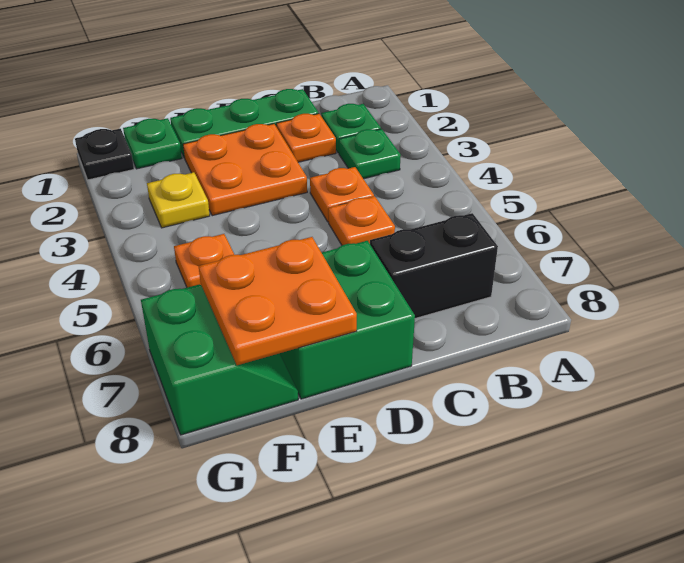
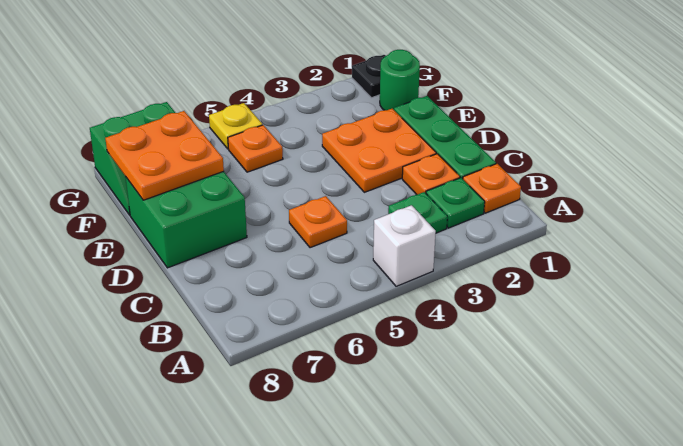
none -> white 1x1 brick [373,205,436,286]
black 1x2 brick [370,213,498,318] -> none
orange 1x1 plate [310,167,374,222] -> orange 1x1 plate moved to [463,164,521,213]
green 1x1 plate [123,118,182,169] -> green 1x1 round brick [380,50,420,110]
yellow 1x1 plate [147,172,210,228] -> yellow 1x1 plate moved to [209,103,262,149]

